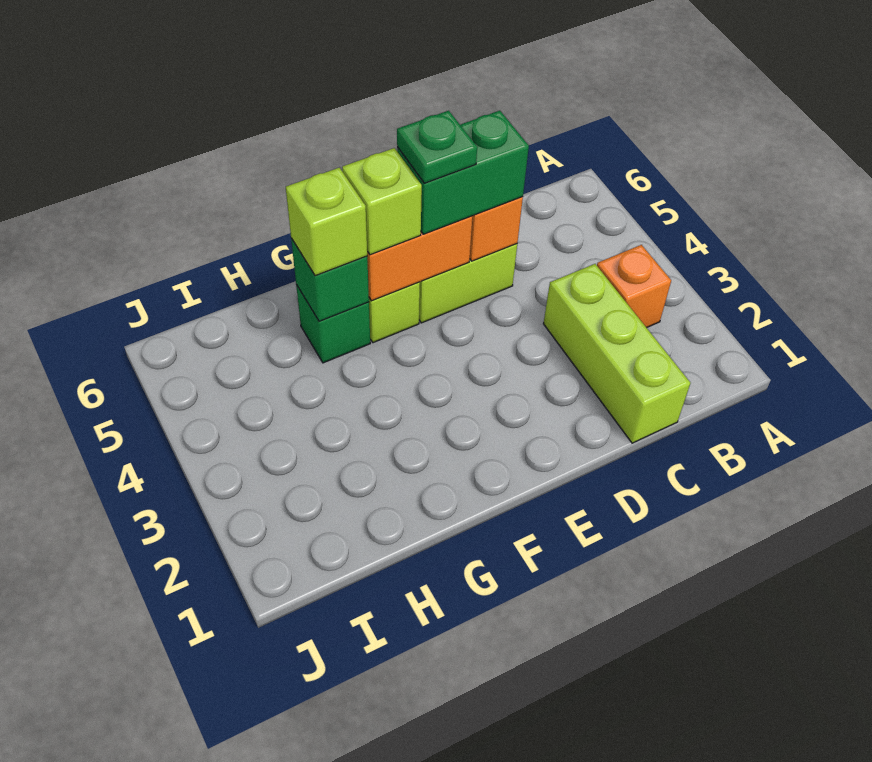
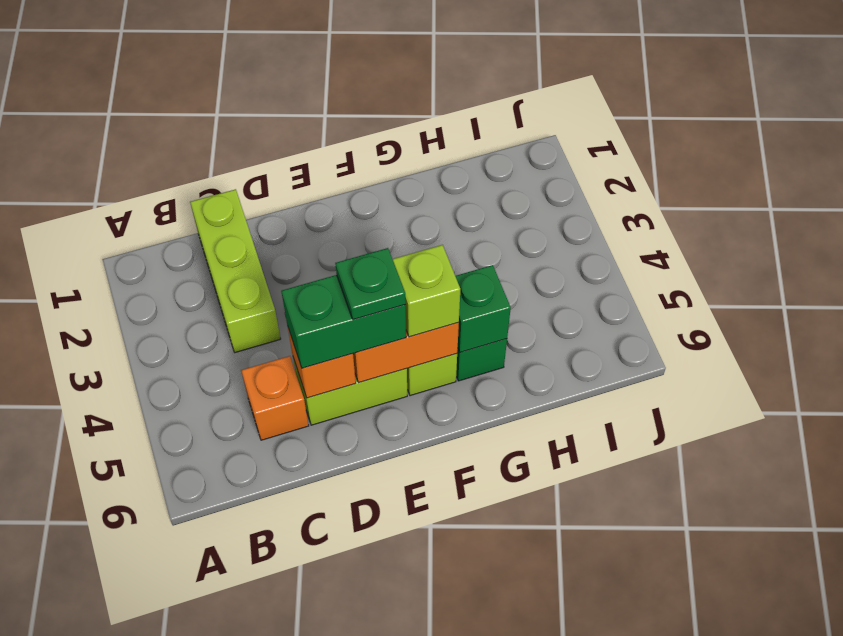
orange 1x1 brick [597,245,671,328] -> orange 1x1 brick moved to [241,356,309,440]
lime 1x1 brick [286,168,367,276] -> none

